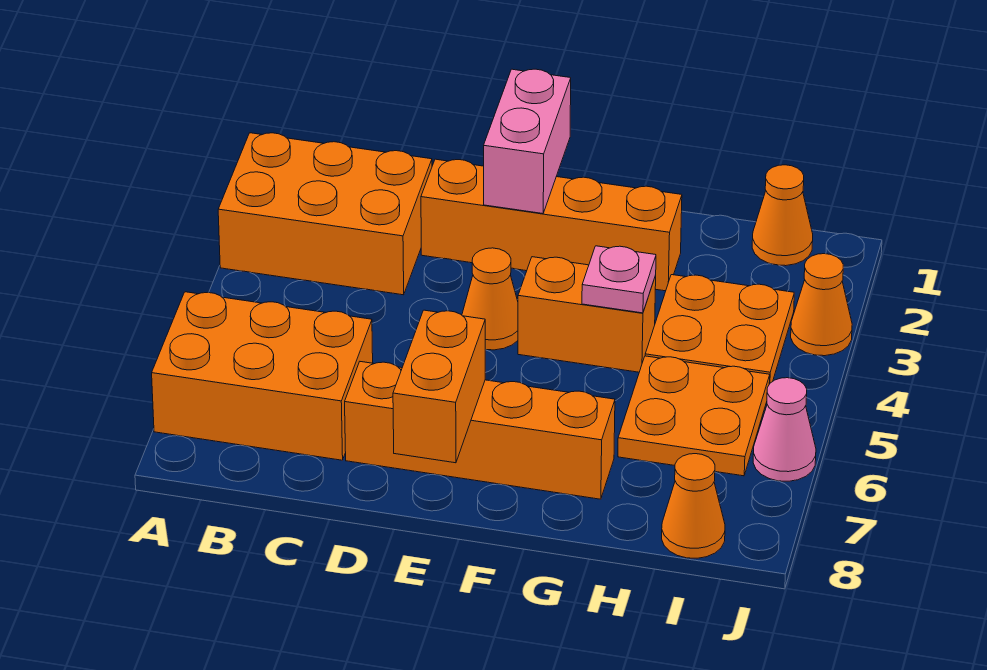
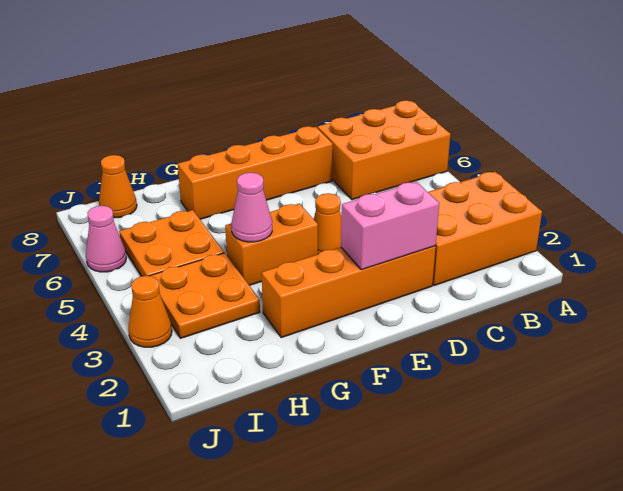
pink 1x2 brick [484,69,571,214] -> pink 1x2 brick turned to [341,182,439,270]
orange 1x2 brick [393,310,485,463] -> none
pink 1x1 plate [582,246,656,313] -> pink 1x1 cone [231,173,272,242]
orange 1x1 cone [752,165,813,266] -> none

